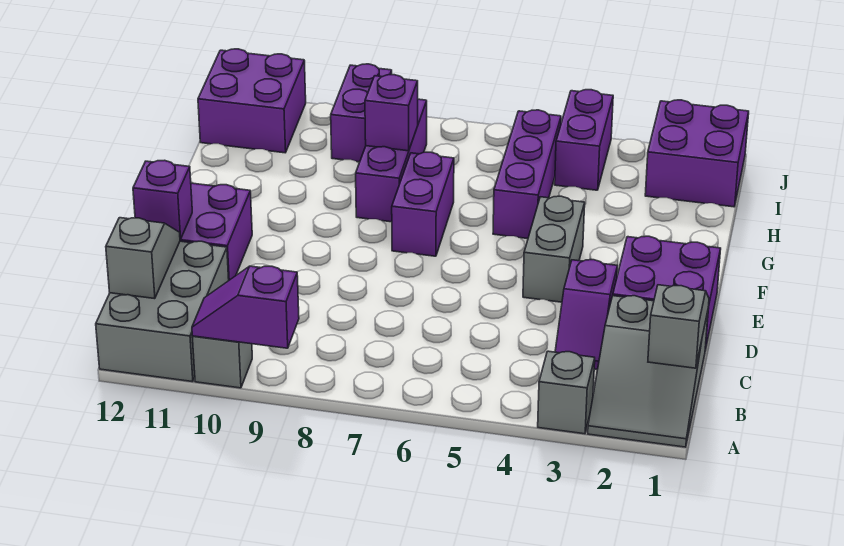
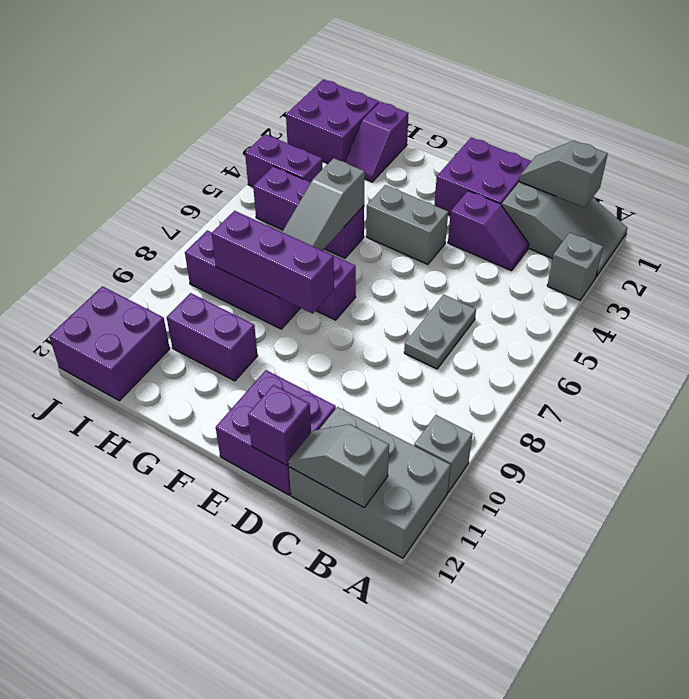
purple 1x2 slope [192,266,299,348] -> purple 1x2 slope moved to [346,102,409,182]
none -> grey 1x2 plate [404,295,476,369]
none -> grey 1x3 slope [282,158,365,251]
purple 1x1 brick [365,75,418,151] -> purple 1x3 brick [211,211,334,313]
purple 1x2 brick [331,64,392,162] -> purple 1x2 brick moved to [167,293,258,381]

